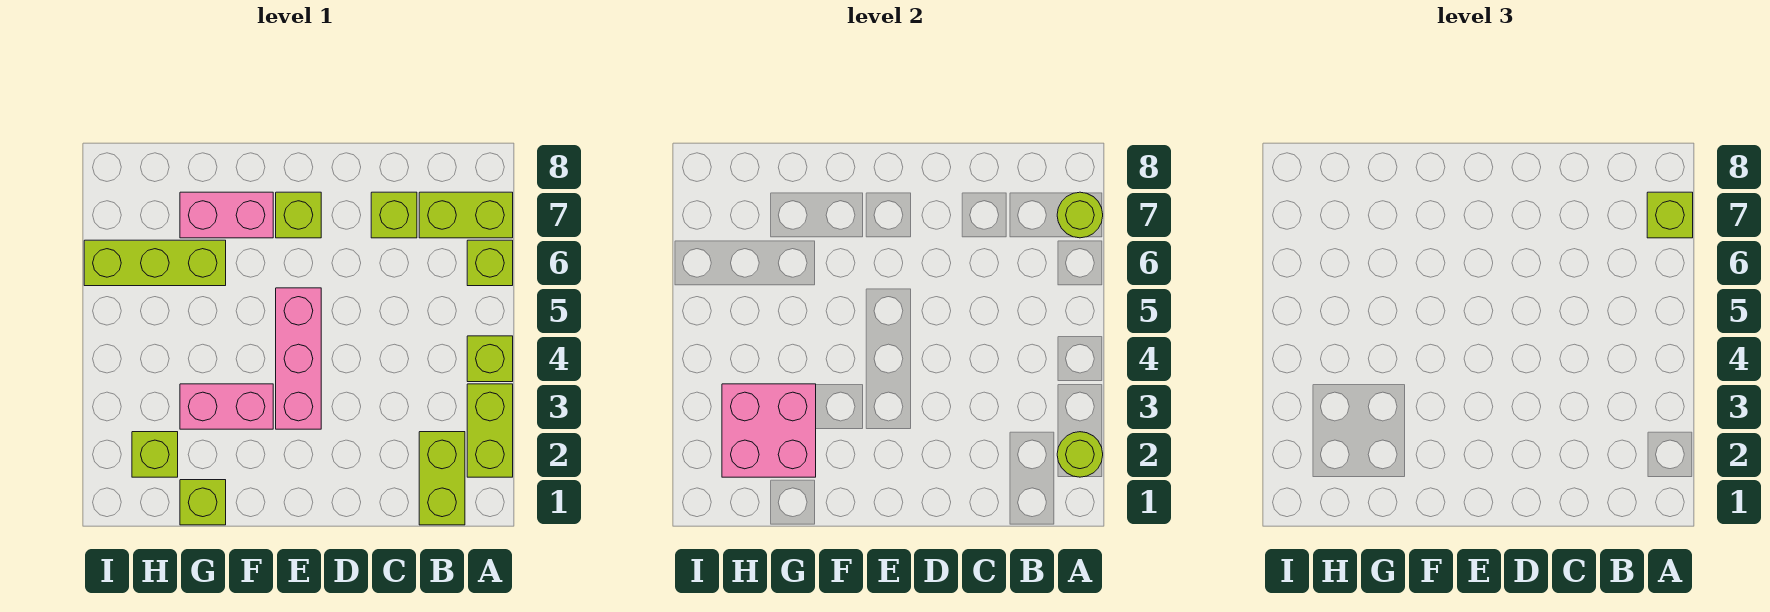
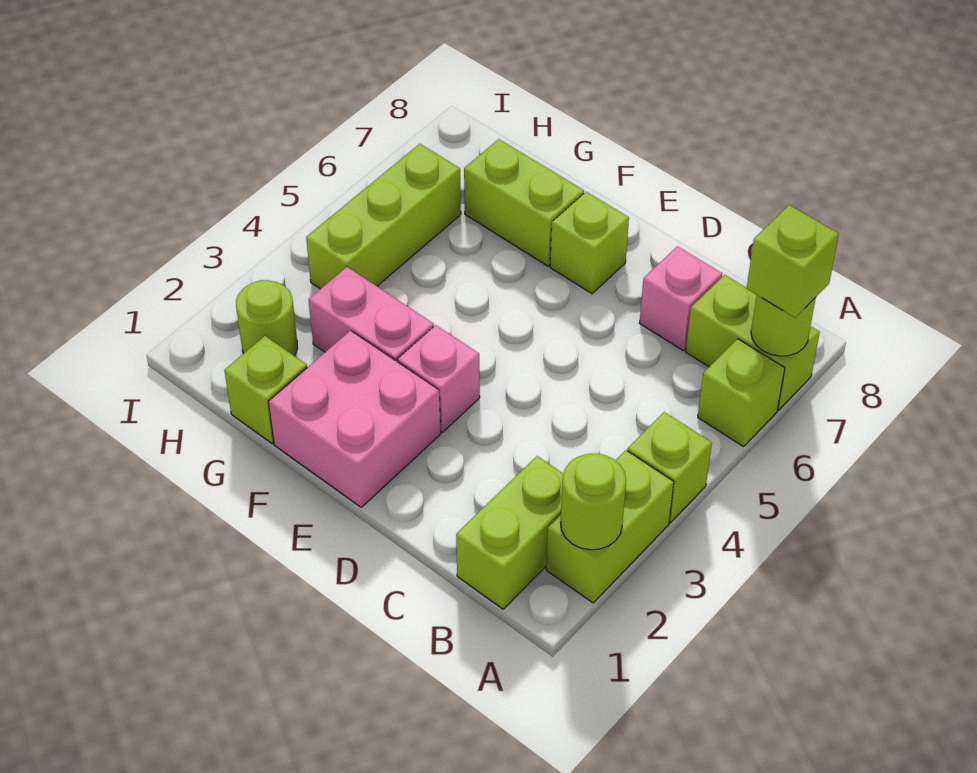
lime 1x1 brick [371,192,417,238] -> pink 1x1 brick [640,247,722,350]
pink 1x3 brick [276,288,321,429] -> pink 1x1 brick [397,325,480,432]
pink 1x2 brick [180,192,273,238] -> lime 1x2 brick [464,139,584,266]
pink 2x2 brick [722,384,816,477] -> pink 2x2 brick moved to [269,331,441,507]
lime 1x3 brick [84,240,226,286] -> lime 1x3 brick turned to [306,144,461,289]
lime 1x1 brick [132,432,178,477] -> lime 1x1 round brick [236,280,298,356]

